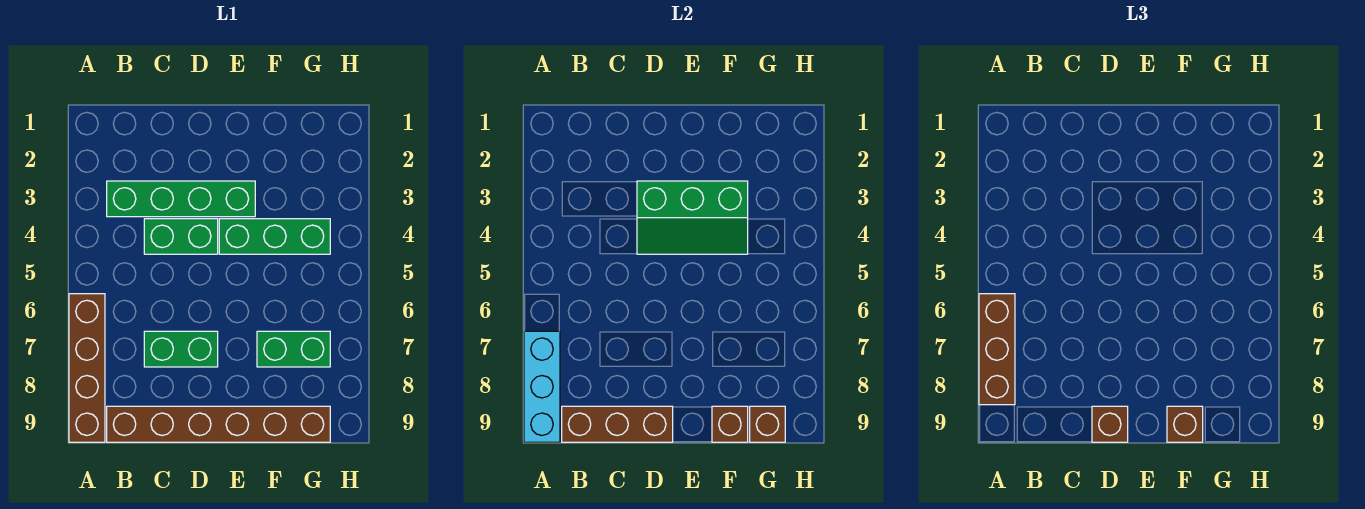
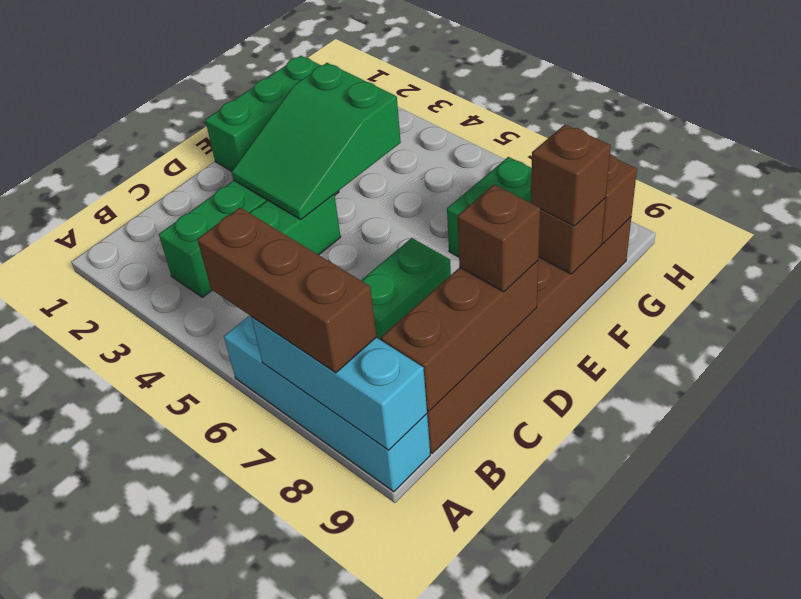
brown 1x4 brick [69,294,105,442] -> cyan 1x4 brick [224,315,430,492]
green 2x3 slope [637,181,748,254] -> green 2x3 slope turned to [232,63,401,219]
green 1x3 brick [219,219,330,254] -> green 1x3 brick moved to [205,56,321,171]

